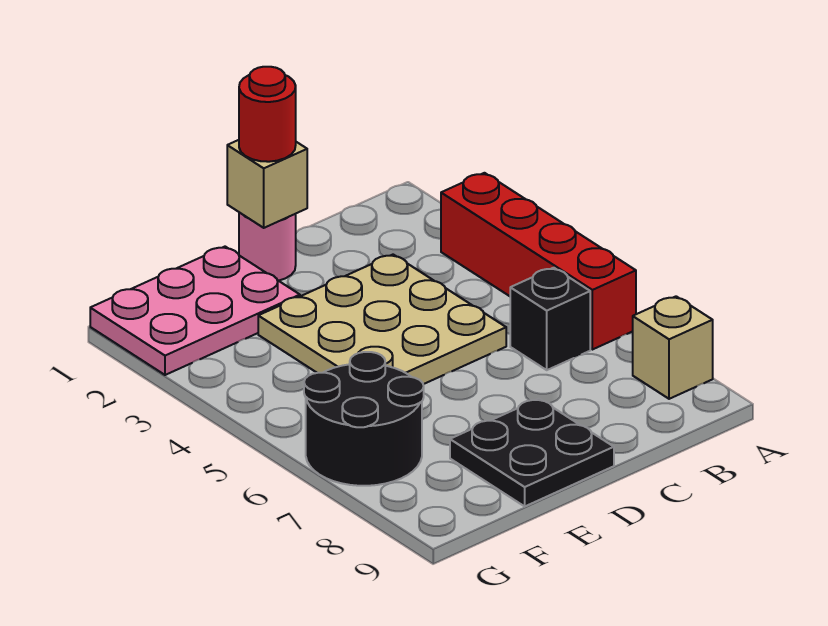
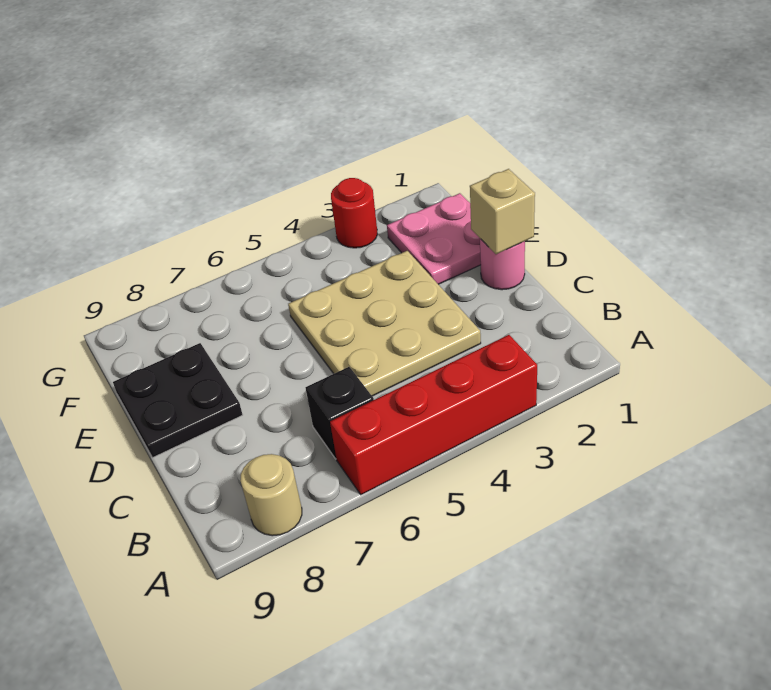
tan 1x1 brick [633,296,713,399] -> tan 1x1 round brick [240,454,302,536]
red 1x1 round brick [239,67,296,162] -> red 1x1 round brick moved to [331,178,377,248]
pink 2x3 plate [90,247,300,375] -> pink 2x2 plate [387,193,481,284]
black 2x2 round brick [304,352,424,486] -> none

